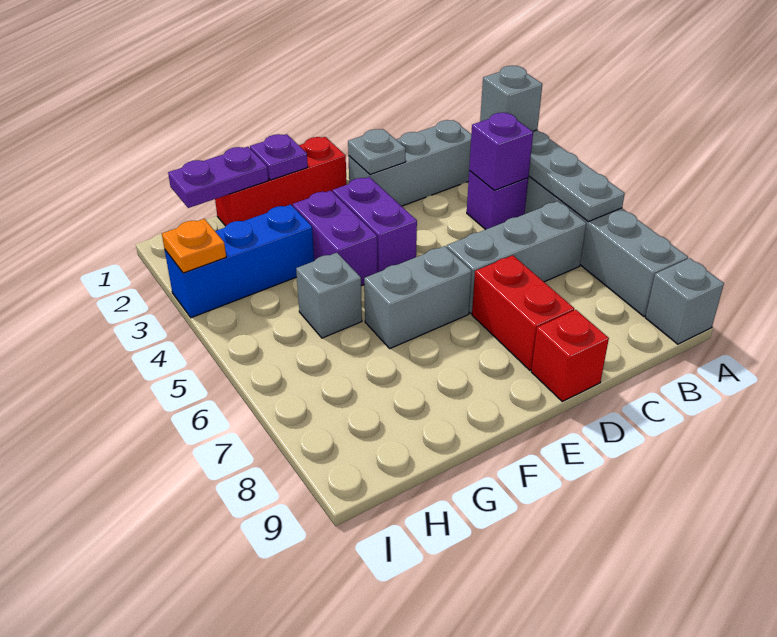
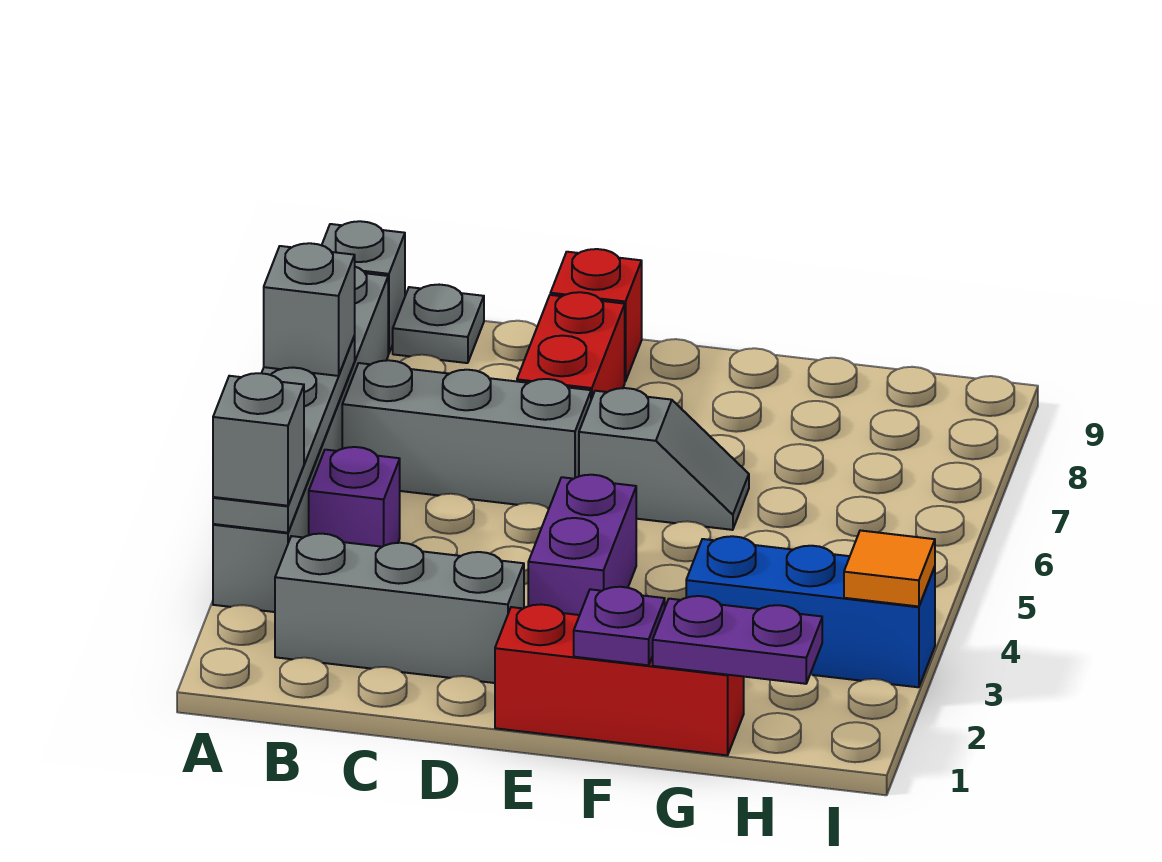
purple 1x1 brick [469,113,533,190] -> none
grey 1x1 plate [348,129,406,175] -> grey 1x1 plate moved to [393,285,484,363]
grey 1x2 brick [364,246,472,348] -> grey 1x2 slope [579,388,749,530]
purple 1x2 brick [293,191,377,286] -> none
grey 1x1 brick [296,253,362,338] -> grey 1x1 brick moved to [264,243,355,376]
orange 1x1 plate [162,219,226,273] -> orange 1x1 tile [844,530,935,606]

